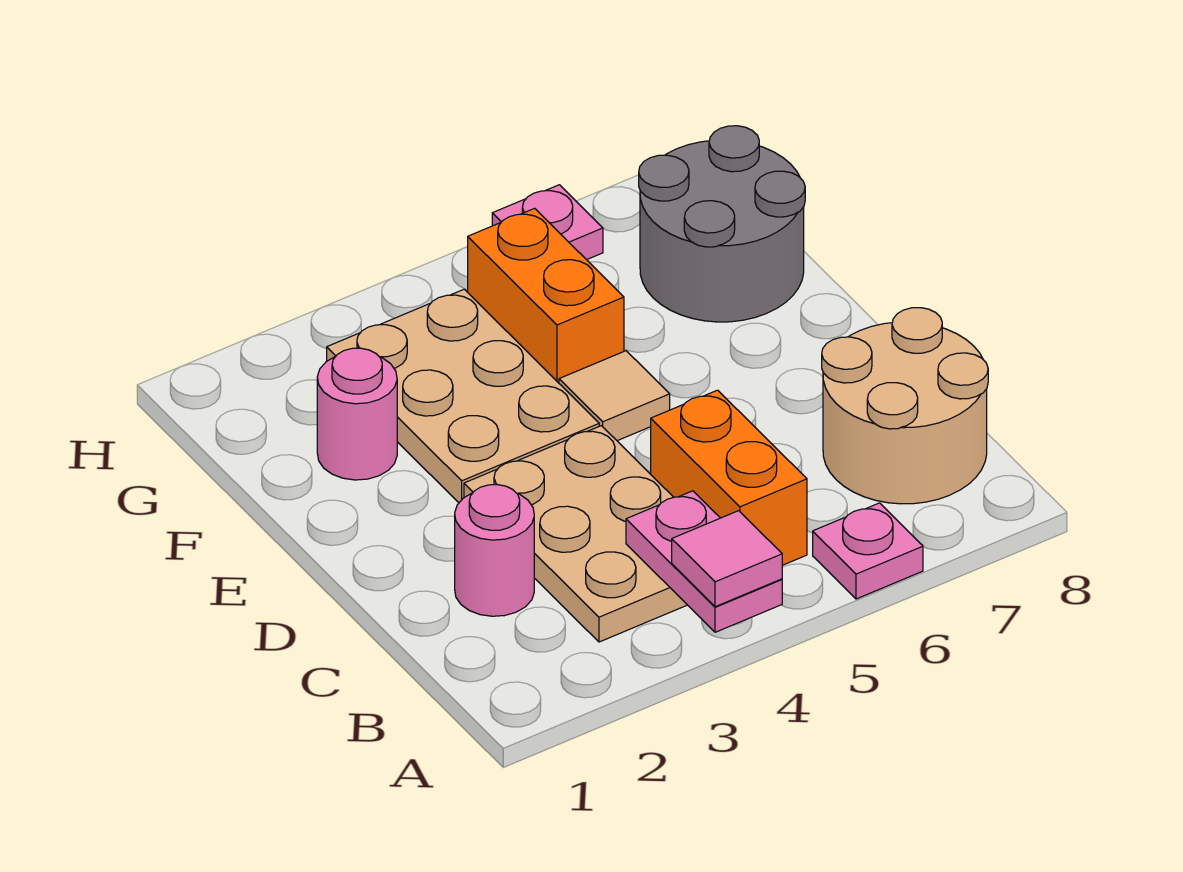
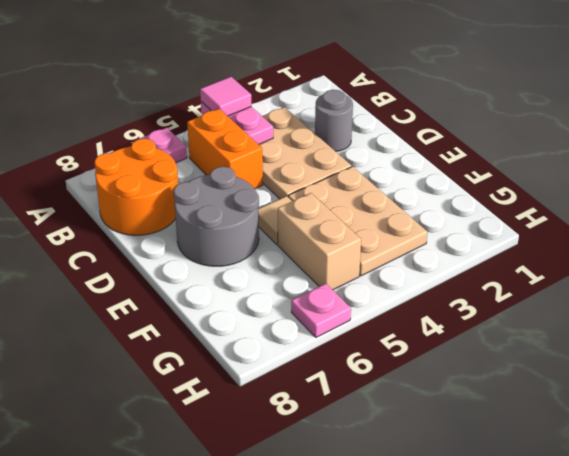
tan 2x2 round brick [822,308,988,504] -> orange 2x2 round brick [94,139,178,235]
pink 1x1 round brick [455,485,534,616] -> grey 1x1 round brick [315,90,353,151]
pink 1x1 round brick [317,348,397,480] -> none
orange 1x2 brick [468,208,624,383] -> tan 1x2 brick [278,193,361,290]
grey 2x2 round brick [639,126,805,322] -> grey 2x2 round brick moved to [174,167,259,266]

